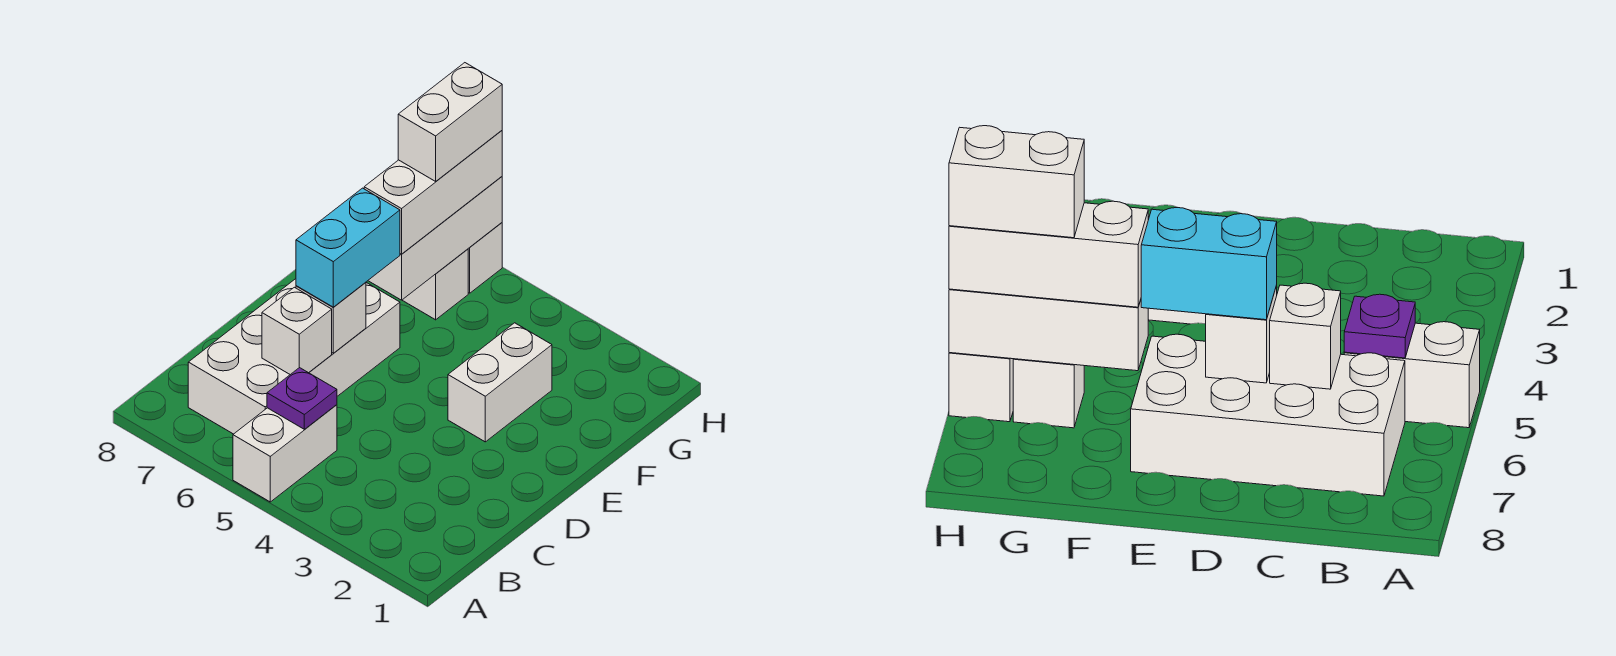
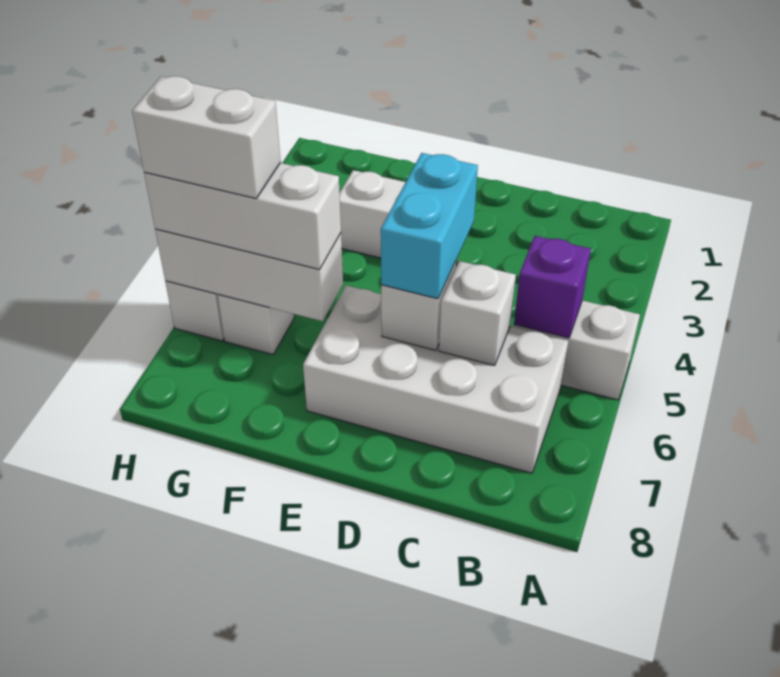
purple 1x1 plate [267,368,337,429] -> purple 1x1 brick [514,236,591,338]
cyan 1x2 brick [296,188,400,307] -> cyan 1x2 brick turned to [381,153,478,299]

